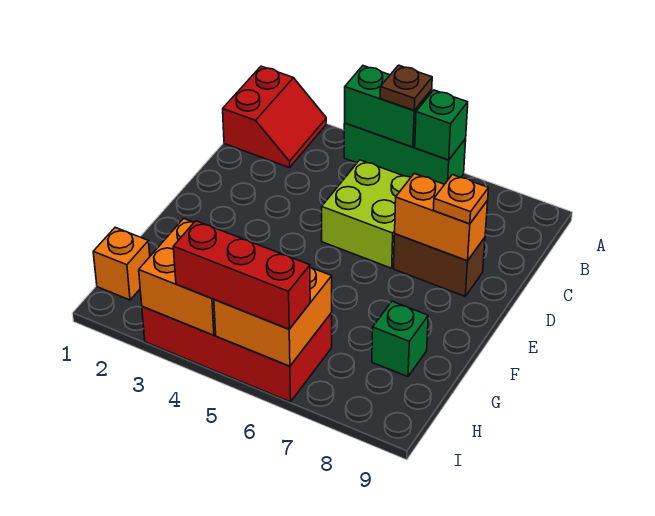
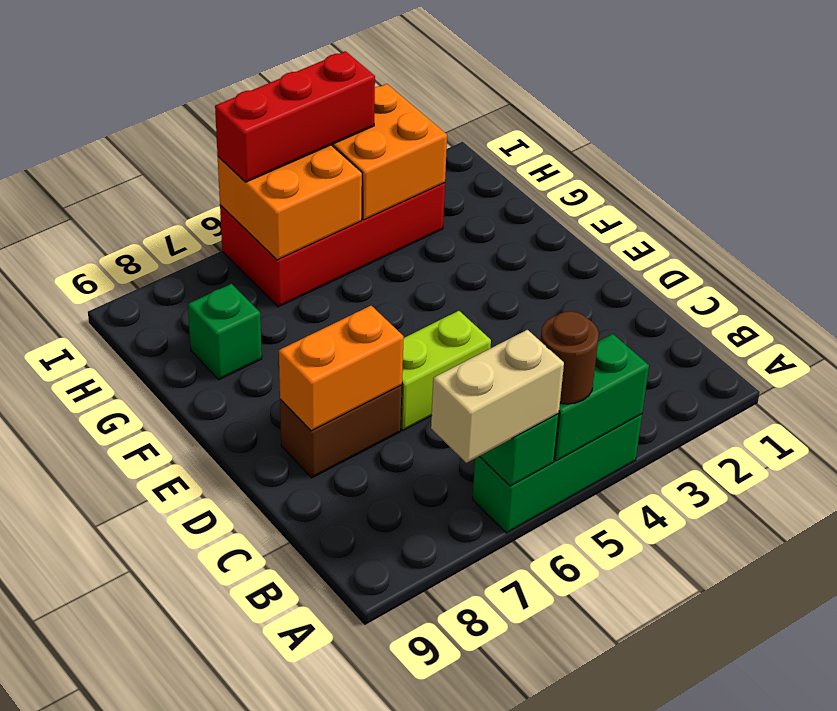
red 2x2 slope [223,66,326,168] -> none
brown 1x1 plate [380,65,432,110] -> brown 1x1 round brick [541,311,599,404]
none -> tan 1x2 brick [431,330,564,463]
lime 2x2 brick [322,160,410,268] -> lime 1x2 brick [401,311,491,430]
orange 1x1 plate [433,175,489,224] -> none
orange 1x1 brick [93,227,150,300] -> none

